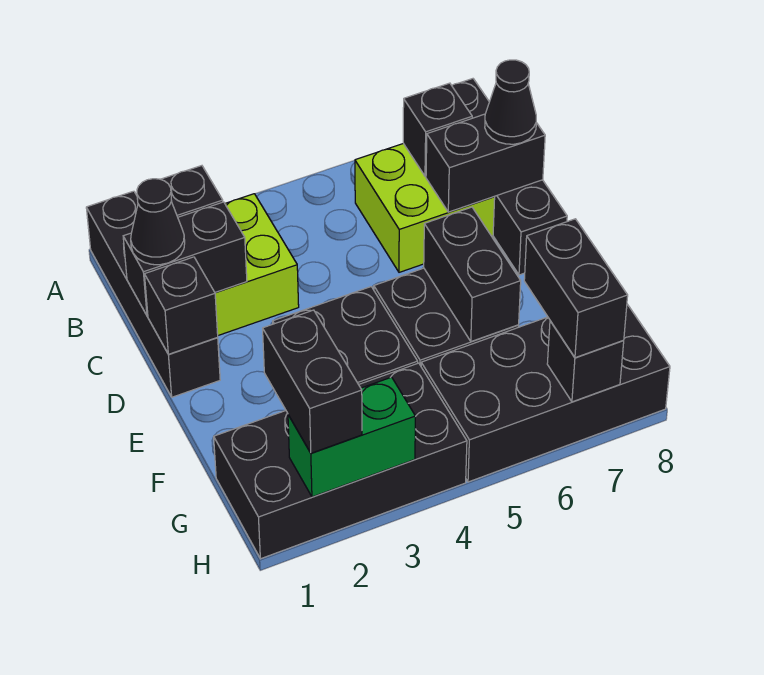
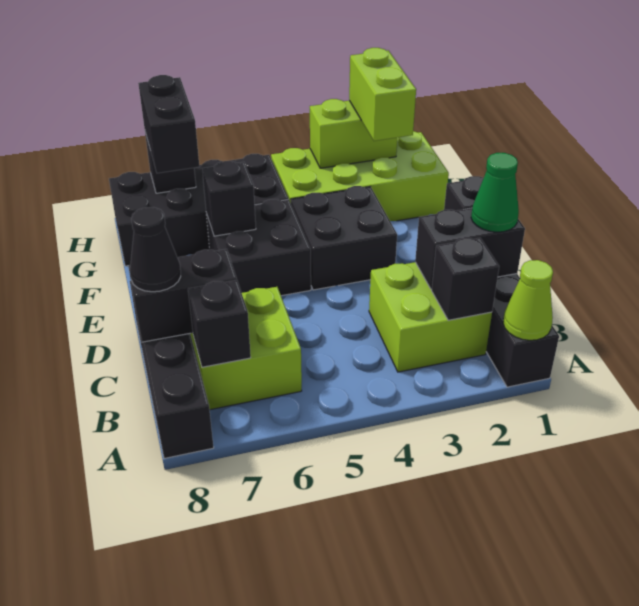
none -> lime 1x1 cone [503,260,553,340]
black 1x1 cone [131,179,185,265] -> green 1x1 cone [471,153,519,232]
black 1x2 brick [424,207,521,342] -> black 1x1 brick [202,161,256,236]
black 2x4 brick [214,363,467,559] -> lime 2x4 brick [271,131,449,221]
black 1x2 brick [263,310,362,453] -> lime 1x2 brick [349,48,416,141]
green 1x2 brick [288,377,415,497] -> lime 1x2 brick [310,99,397,168]

